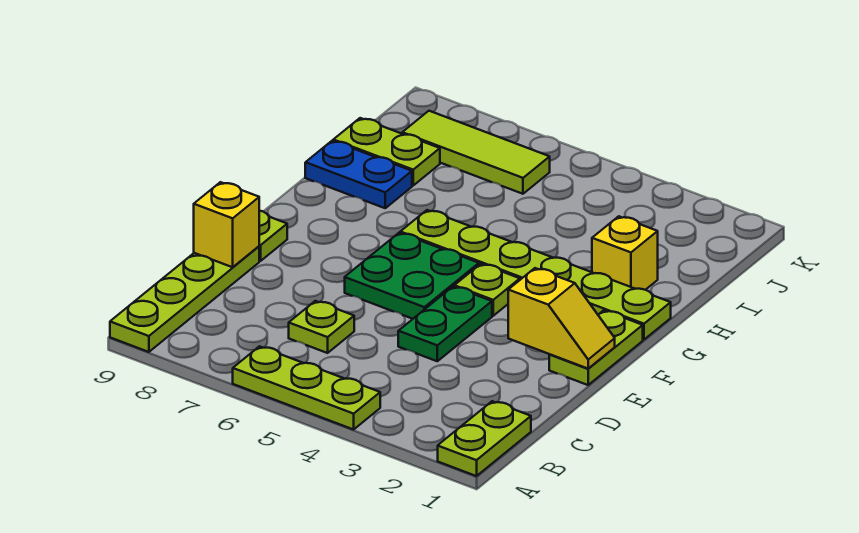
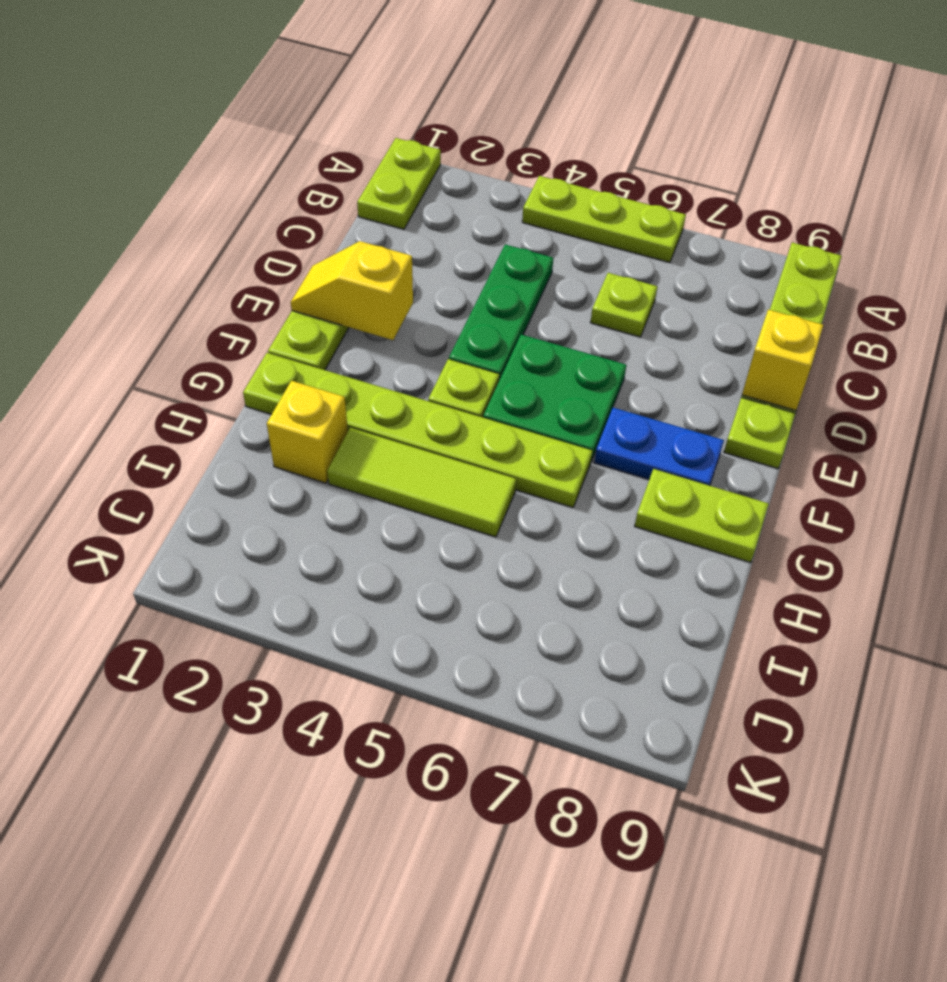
green 1x2 plate [398,287,492,361] -> green 1x3 plate [449,244,553,380]
blue 1x2 plate [305,141,412,208] -> blue 1x2 plate moved to [594,408,724,486]
lime 1x2 plate [333,118,440,185] -> lime 1x2 plate moved to [635,469,769,563]
lime 1x3 tile [402,111,550,194] -> lime 1x3 tile moved to [327,428,516,537]

